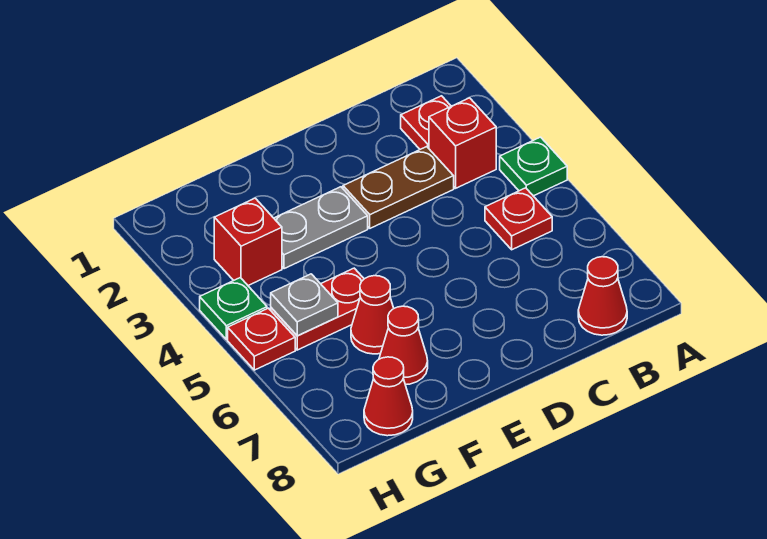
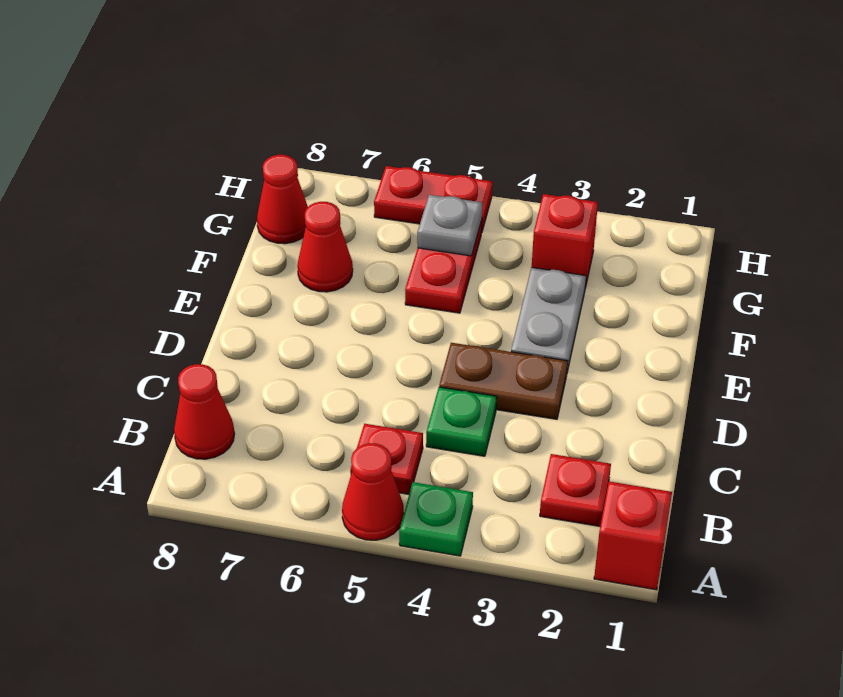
red 1x1 brick [429,98,496,188] -> red 1x1 brick moved to [594,482,672,590]
brown 1x2 plate [343,147,454,228] -> brown 1x2 plate turned to [439,343,568,419]
red 1x1 cone [351,276,394,354] -> red 1x1 cone moved to [342,443,404,540]
green 1x1 plate [200,278,267,339] -> green 1x1 plate moved to [426,387,497,456]
red 1x1 plate [228,308,295,370] -> red 1x2 plate [374,166,492,231]

